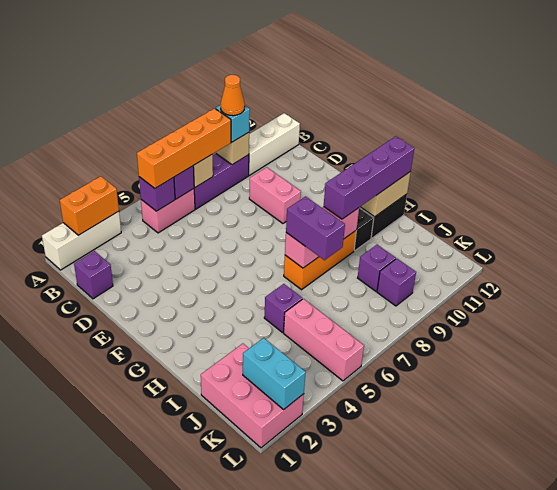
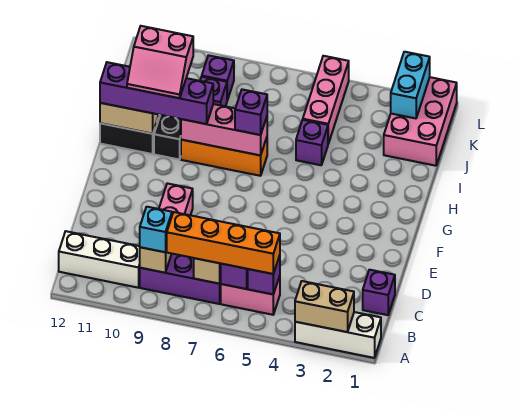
orange 1x2 brick [60,176,119,235] -> tan 1x2 brick [295,281,354,332]
orange 1x1 cone [221,75,245,116] -> none
purple 1x2 brick [286,196,345,260] -> purple 1x1 brick [235,89,267,135]
none -> pink 2x2 slope [127,26,193,98]

